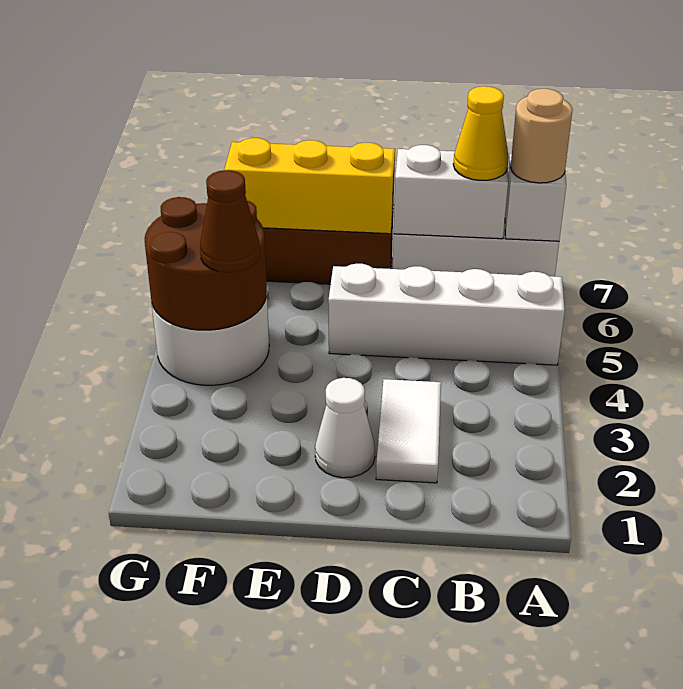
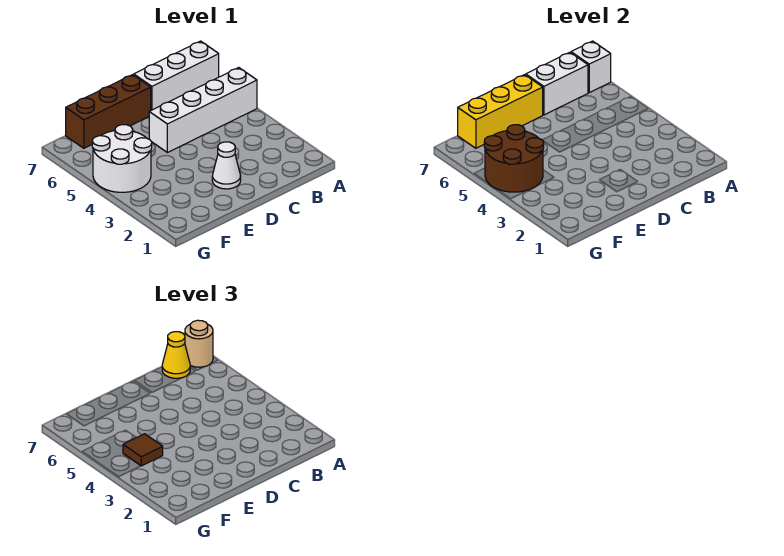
white 1x2 tile [376,379,441,483] -> none
brown 1x1 cone [200,170,260,272] -> brown 1x1 tile [123,434,163,466]

